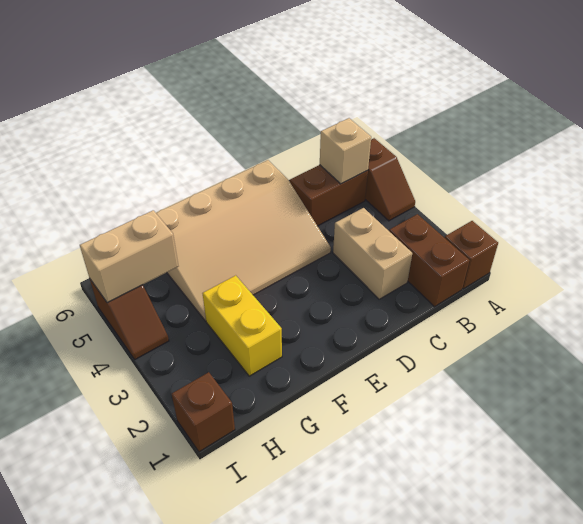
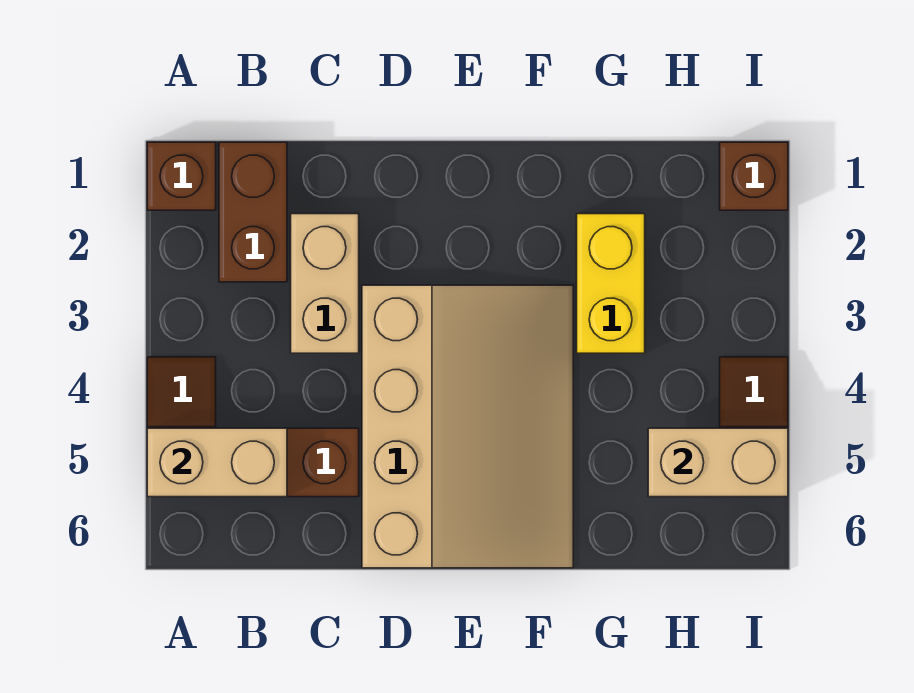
tan 1x1 brick [320,118,371,184] -> tan 1x2 brick [147,428,287,497]
tan 3x4 slope [156,160,331,321] -> tan 3x4 slope turned to [362,285,573,568]

